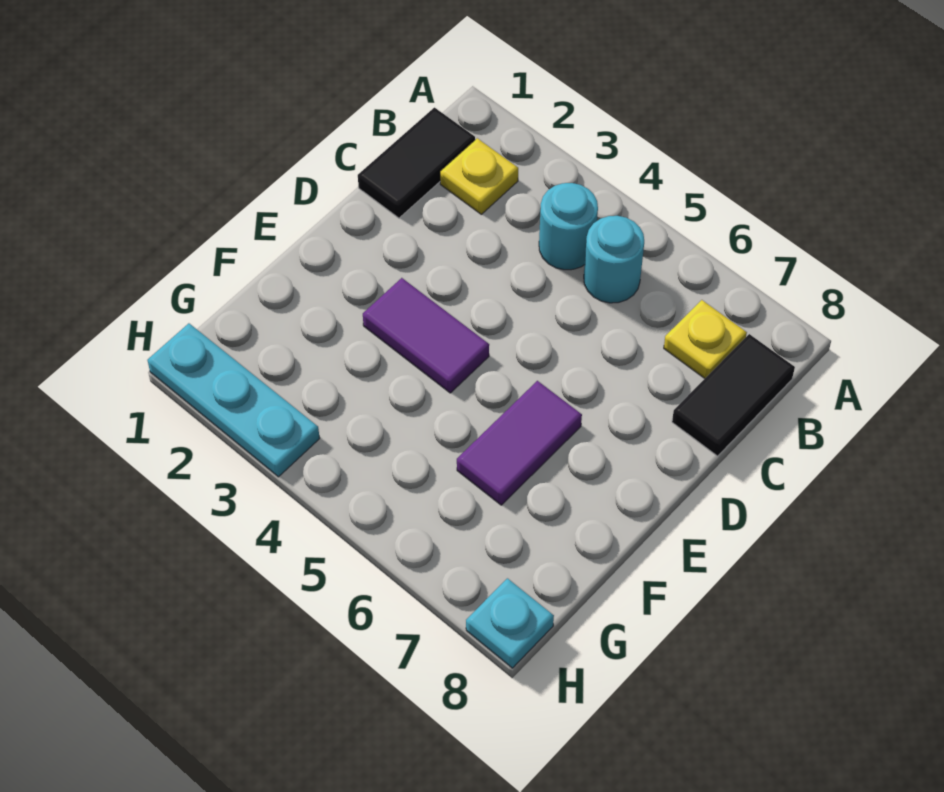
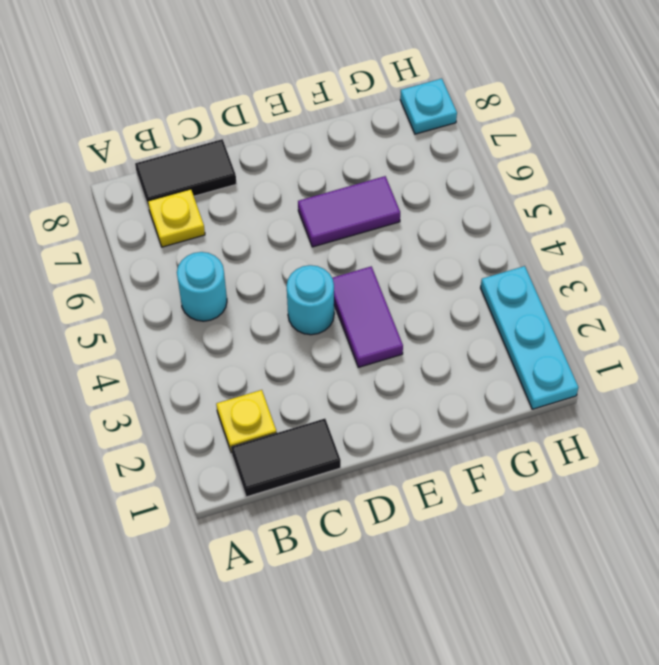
cyan 1x1 round brick [539,183,598,270] -> cyan 1x1 round brick moved to [287,265,334,335]

